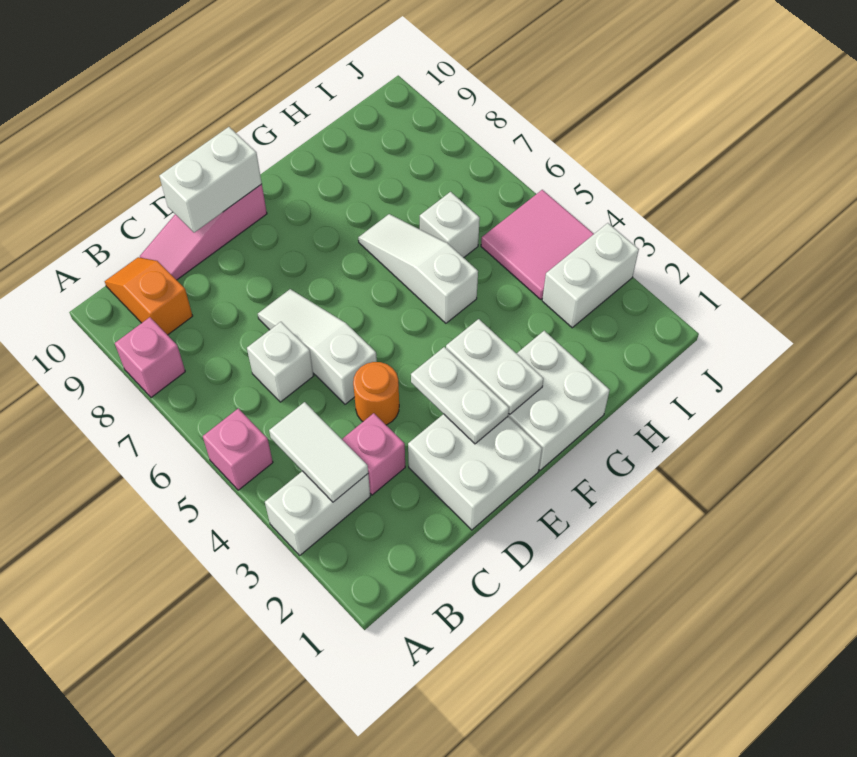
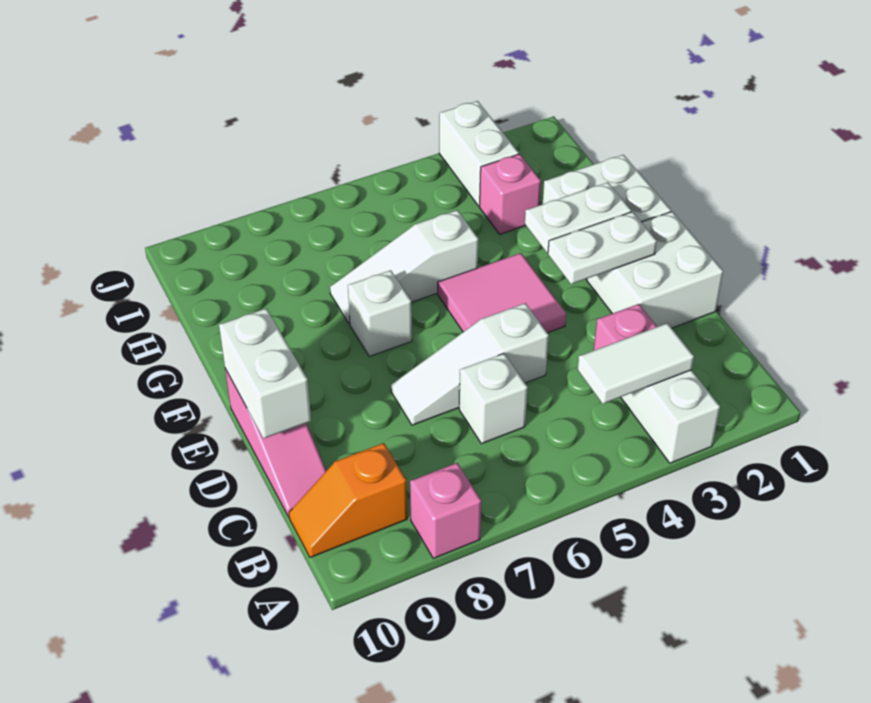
pink 1x1 brick [203,408,273,490] -> pink 1x1 brick moved to [480,154,541,234]
orange 1x1 round brick [353,362,399,425] -> none
white 1x1 brick [420,192,480,258] -> white 1x1 brick moved to [348,270,412,356]
pink 2x2 tile [481,190,594,299] -> pink 2x2 tile moved to [438,253,566,333]

